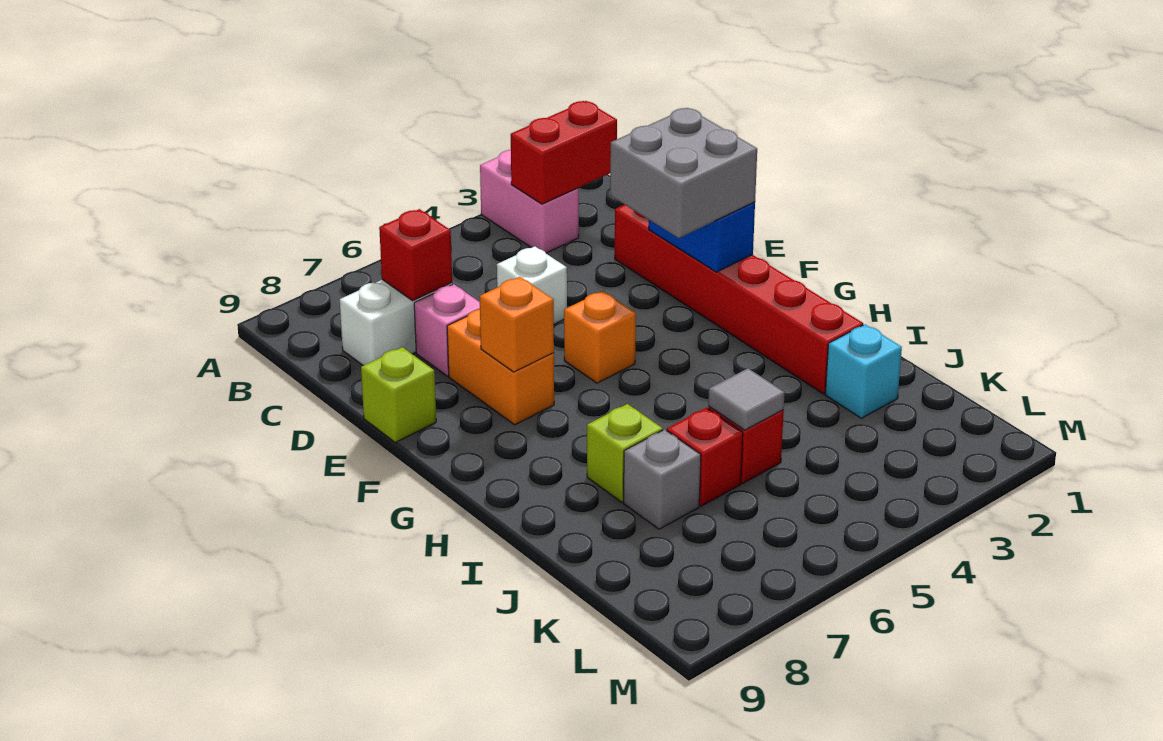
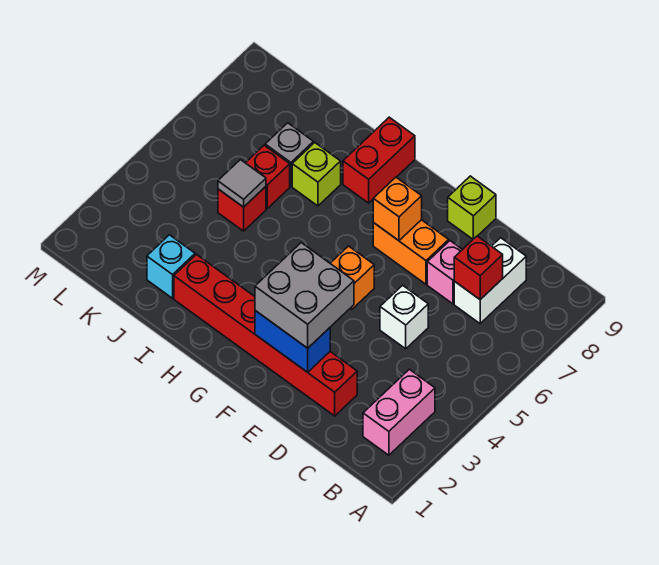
pink 1x2 brick [480,150,579,253] -> pink 1x2 brick turned to [363,369,435,455]
red 1x2 brick [511,101,617,204] -> red 1x2 brick moved to [343,117,415,203]

